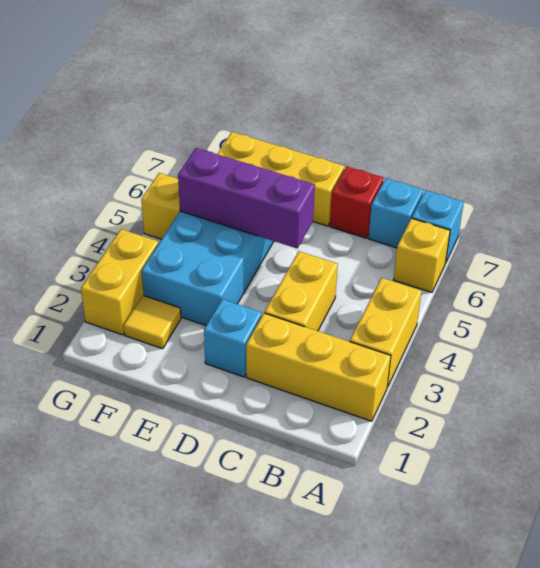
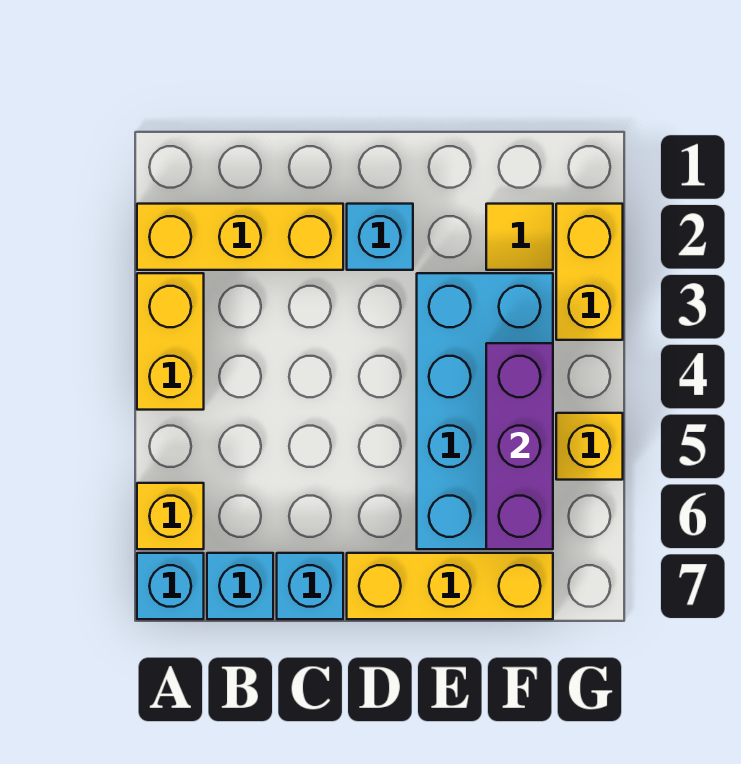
yellow 1x2 brick [265,251,338,331] -> none
red 1x1 brick [330,166,384,238] -> cyan 1x1 brick [277,553,343,619]
purple 1x3 brick [178,148,315,248] -> purple 1x3 brick turned to [486,343,553,549]

